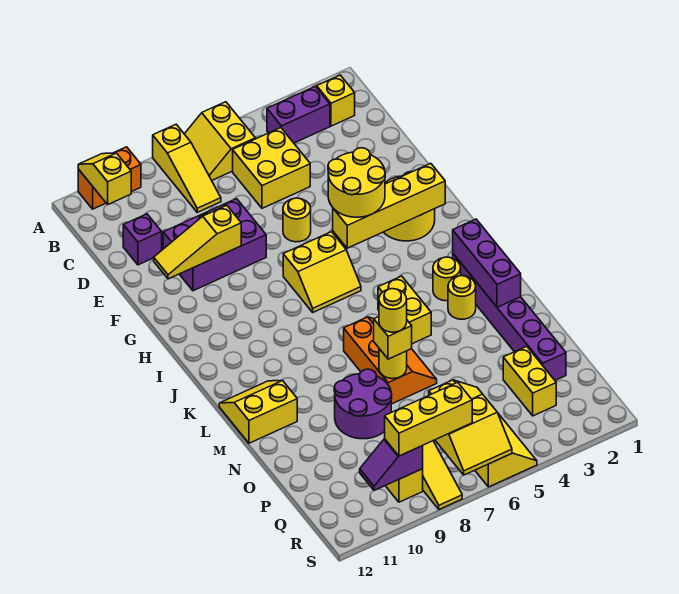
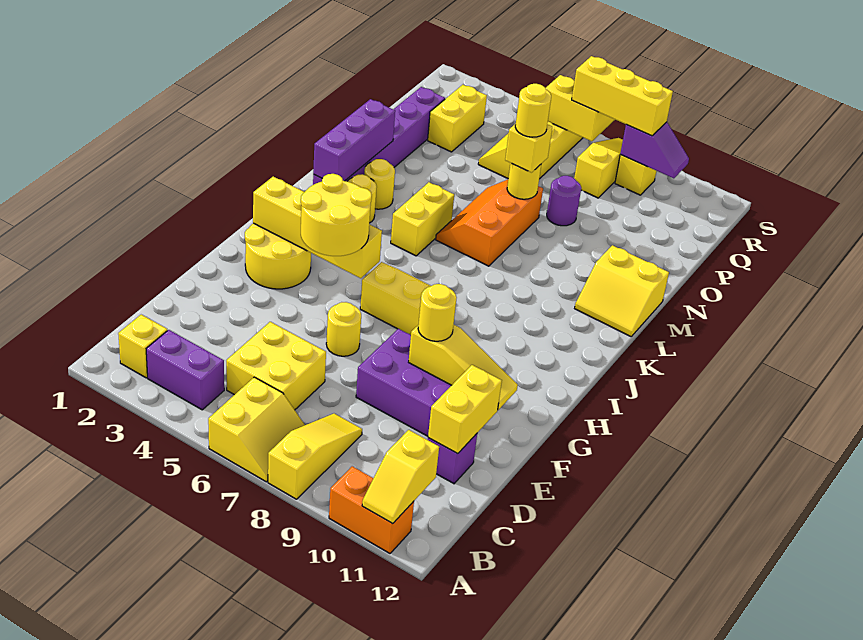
none -> yellow 1x2 brick [428,365,502,454]
none -> yellow 1x1 round brick [418,284,457,341]
purple 2x2 round brick [334,369,392,439] -> purple 1x1 round brick [547,176,581,226]

